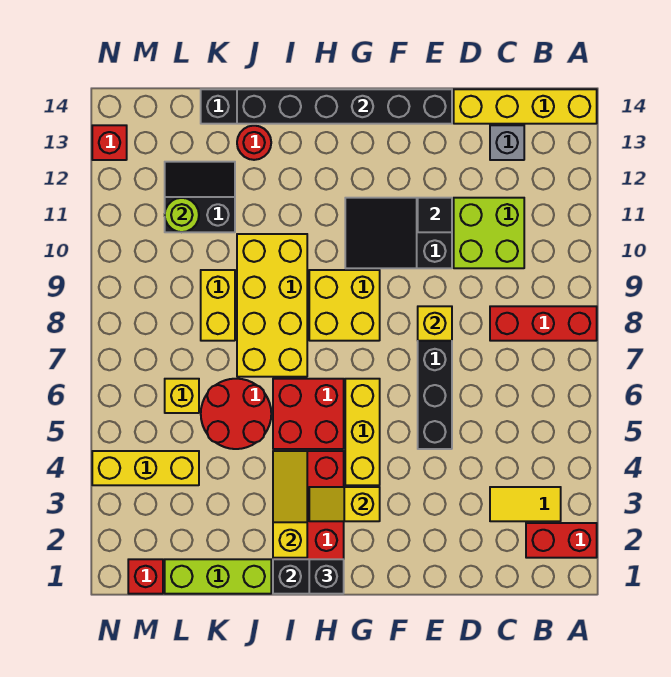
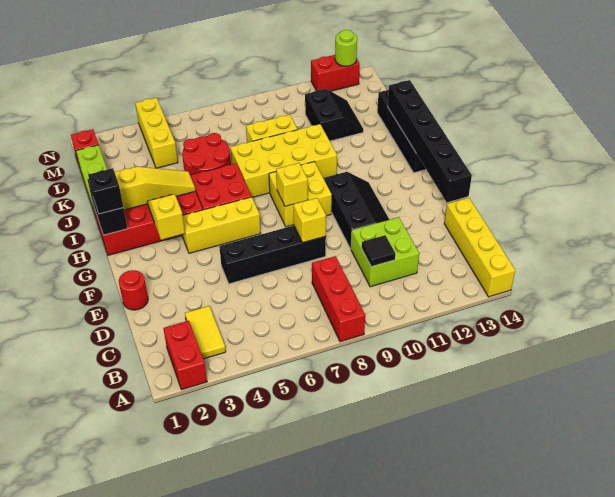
grey 1x1 brick [490,125,524,160] -> none
black 2x3 slope [345,198,452,268] -> black 2x3 slope turned to [324,172,389,249]
black 1x1 tile [418,198,452,232] -> black 1x1 tile moved to [362,235,395,267]
red 1x1 round brick [237,126,271,160] -> red 1x1 round brick moved to [119,270,148,310]
yellow 1x1 brick [165,379,199,413] -> yellow 1x1 brick moved to [276,163,308,206]
lime 1x1 round brick [165,198,199,232] -> lime 1x1 round brick moved to [335,30,357,66]
red 1x1 brick [92,125,127,160] -> red 1x2 brick [311,55,360,91]

